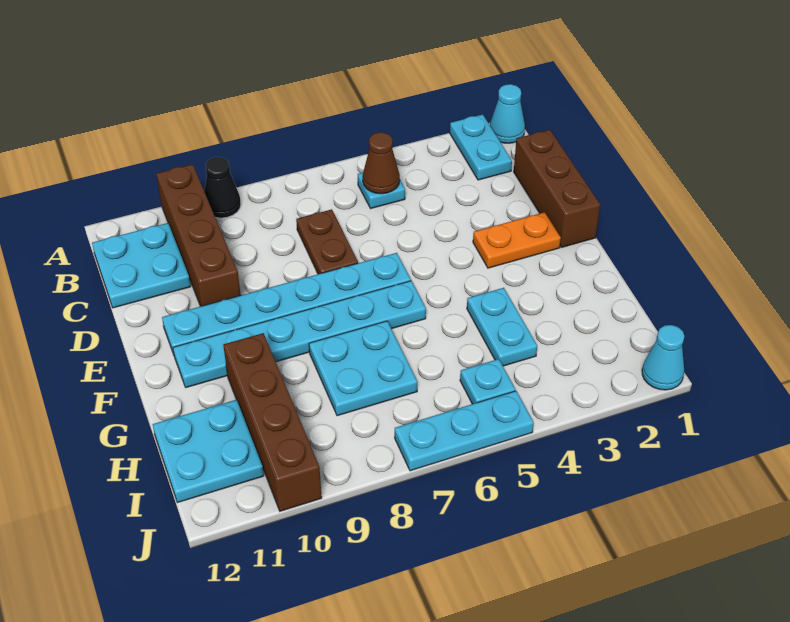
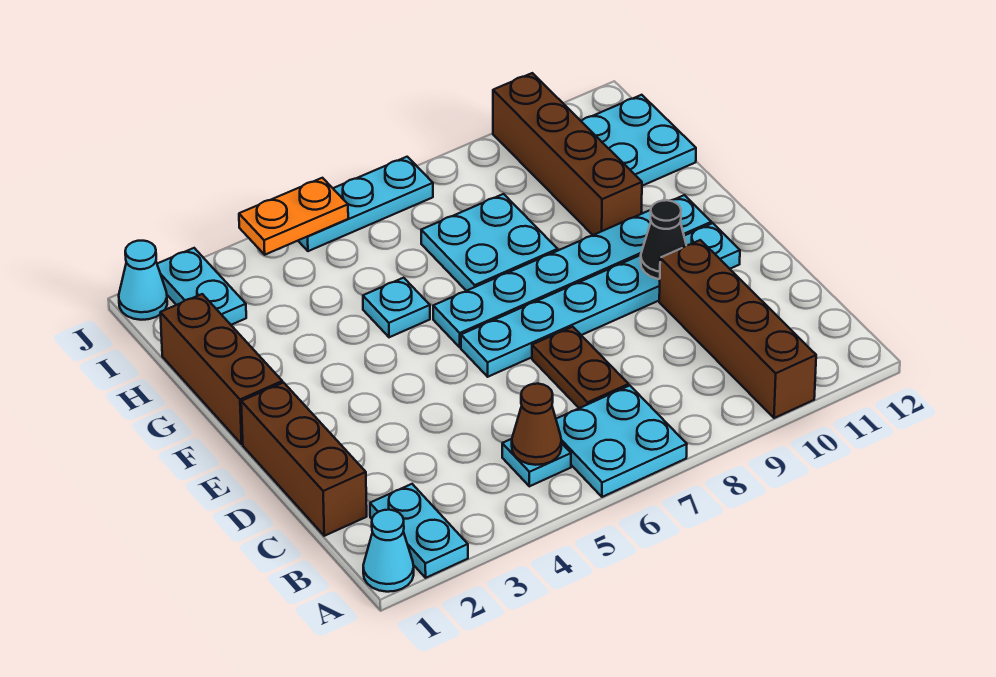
black 1x1 cone [204,157,241,218] -> black 1x1 cone moved to [641,200,686,279]
cyan 2x2 plate [92,223,191,308] -> cyan 2x2 plate moved to [556,386,687,497]
orange 1x2 plate [473,212,561,268] -> orange 1x2 plate moved to [239,178,348,255]
none -> brown 1x3 brick [160,294,282,444]
cyan 1x2 plate [467,288,537,366] -> cyan 1x2 plate moved to [157,248,246,325]
cyan 1x1 plate [460,359,515,404] -> cyan 1x1 plate moved to [363,278,430,337]

